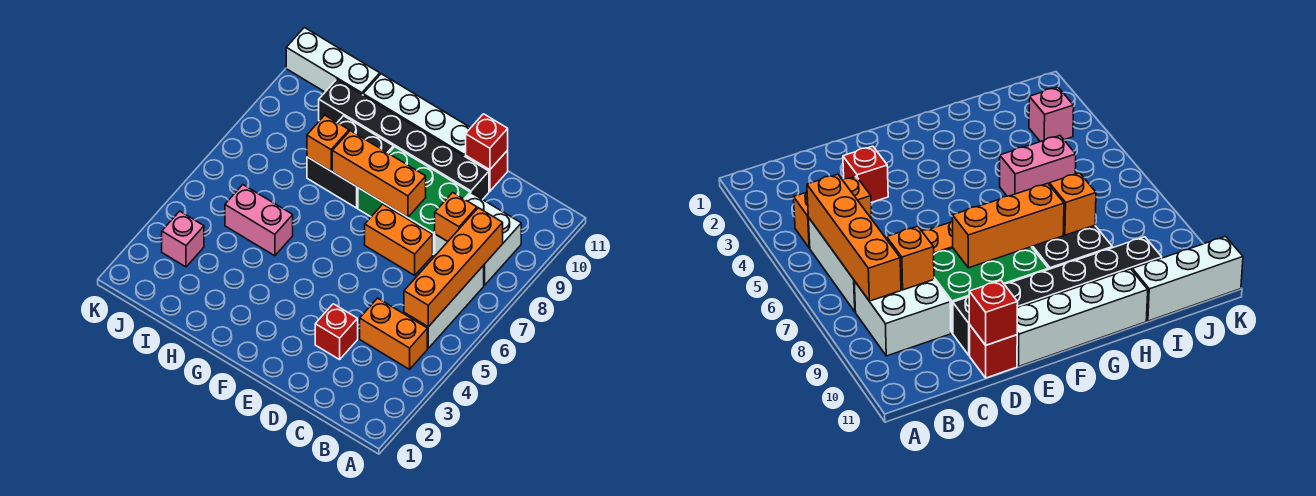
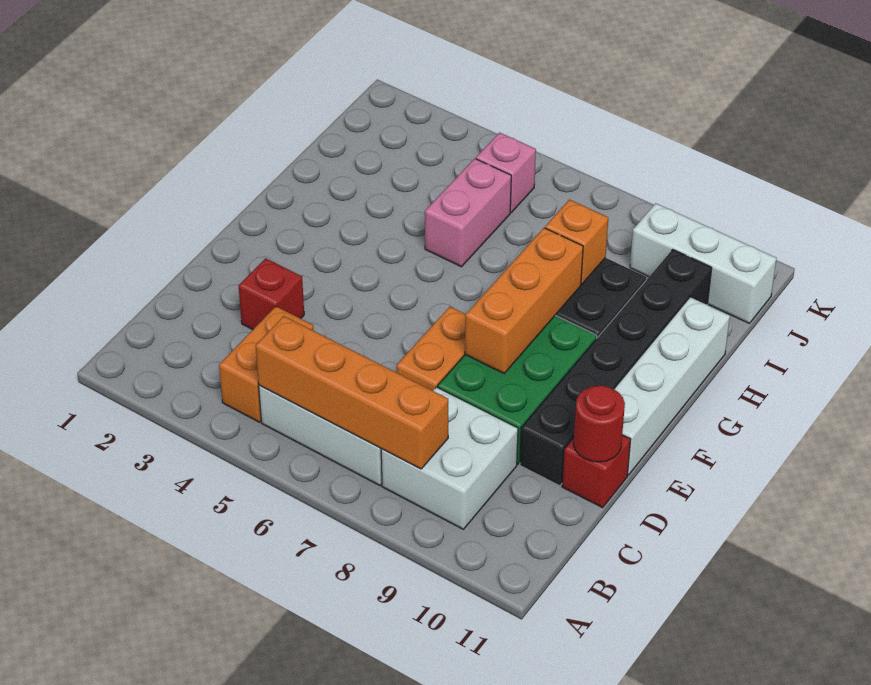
orange 1x1 brick [435,192,477,242] -> none
red 1x1 brick [466,114,508,170] -> red 1x1 round brick [573,385,625,462]
white 1x3 brick [286,27,380,95] -> white 1x3 brick turned to [630,203,777,324]
pink 1x1 brick [162,211,204,267] -> pink 1x1 brick moved to [476,133,536,212]

